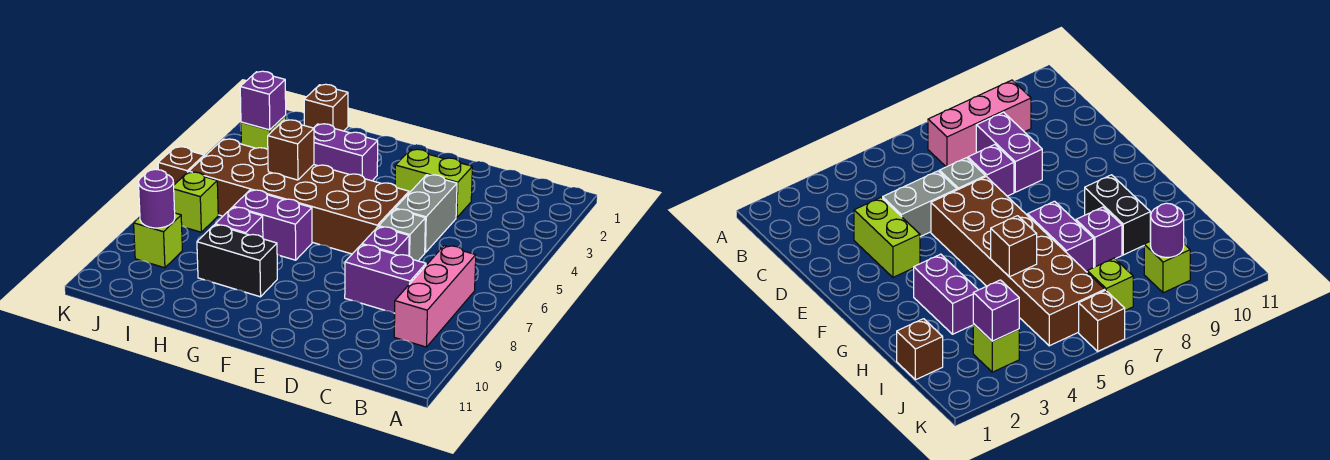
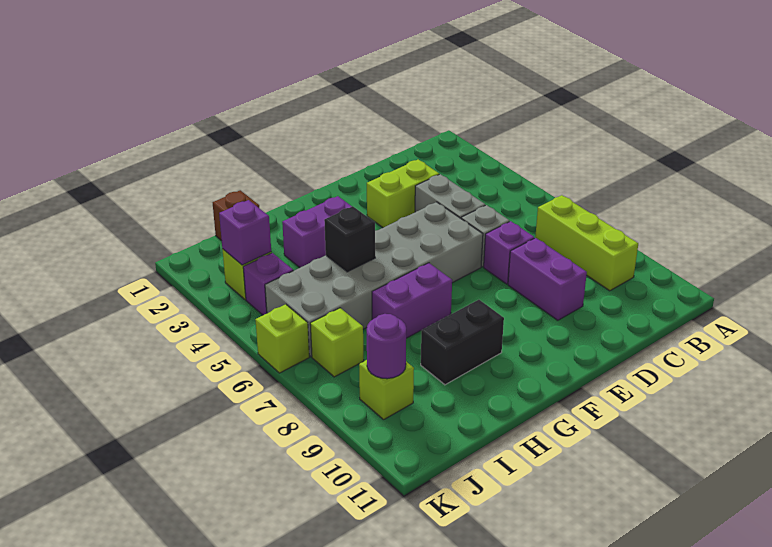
pink 1x3 brick [394,246,476,347] -> lime 1x3 brick [535,195,638,291]
purple 1x2 brick [345,245,426,313] -> purple 1x2 brick turned to [508,238,587,320]
brown 2x6 brick [189,139,409,254] -> grey 2x6 brick [265,202,483,357]
brown 1x1 brick [268,120,314,180] -> black 1x1 brick [324,206,375,272]
purple 1x1 brick [215,207,263,238] -> purple 1x1 brick moved to [243,253,293,315]
brown 1x1 brick [158,147,204,185] -> lime 1x1 brick [255,304,309,373]

